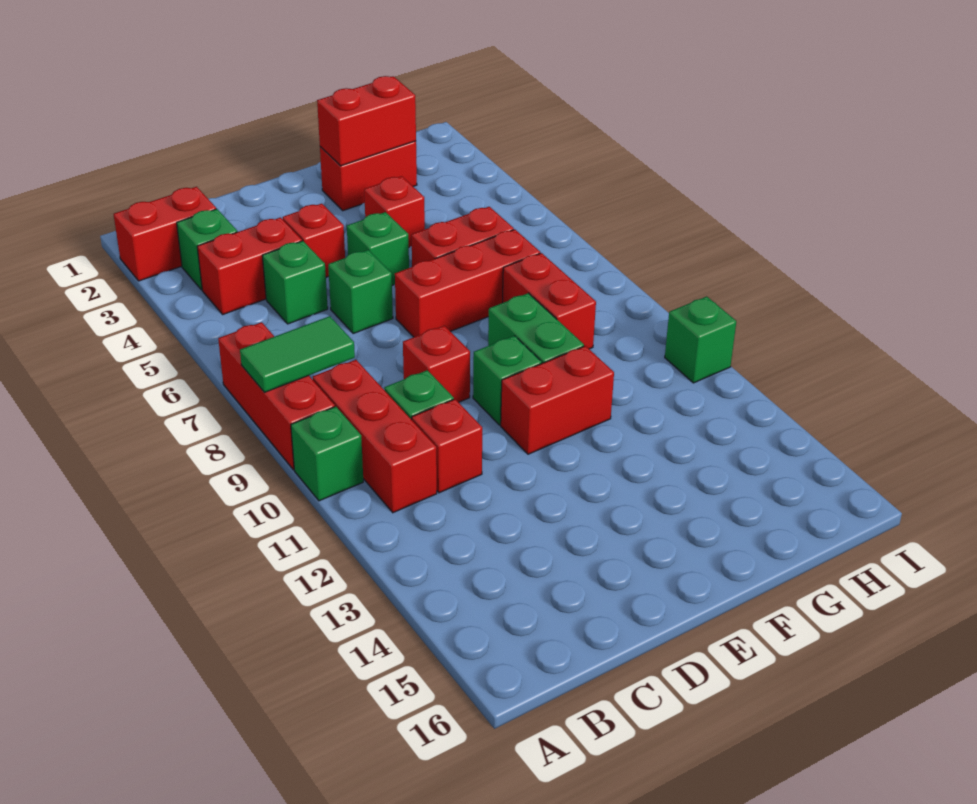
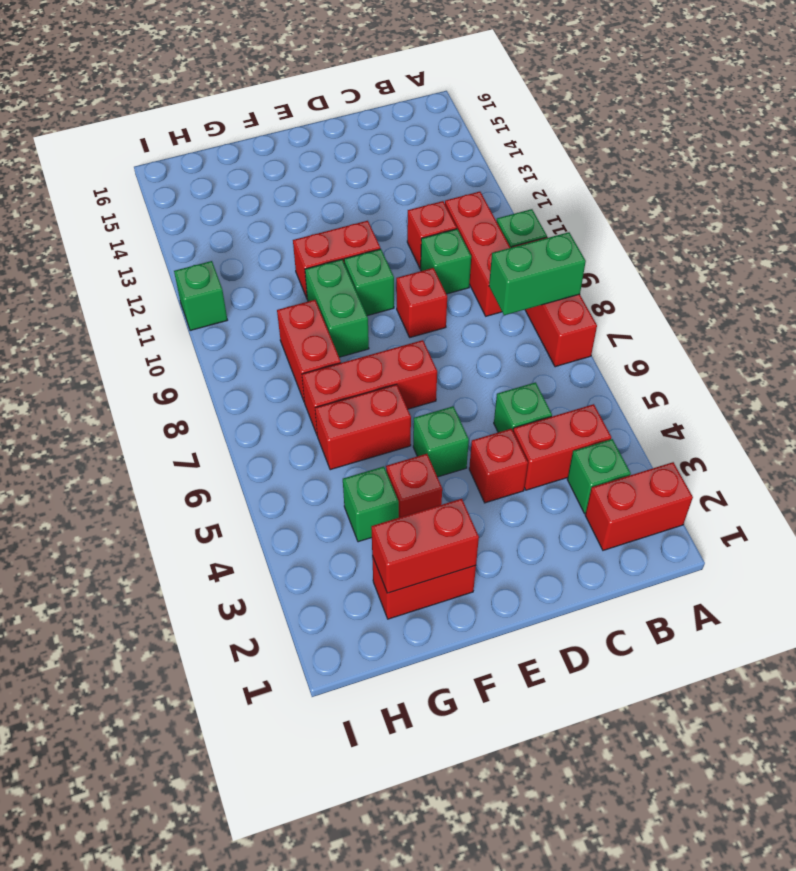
green 1x2 tile [240,316,355,392] -> green 1x2 brick [489,232,586,315]
green 1x1 brick [328,250,393,334] -> green 1x1 brick moved to [343,466,399,542]

